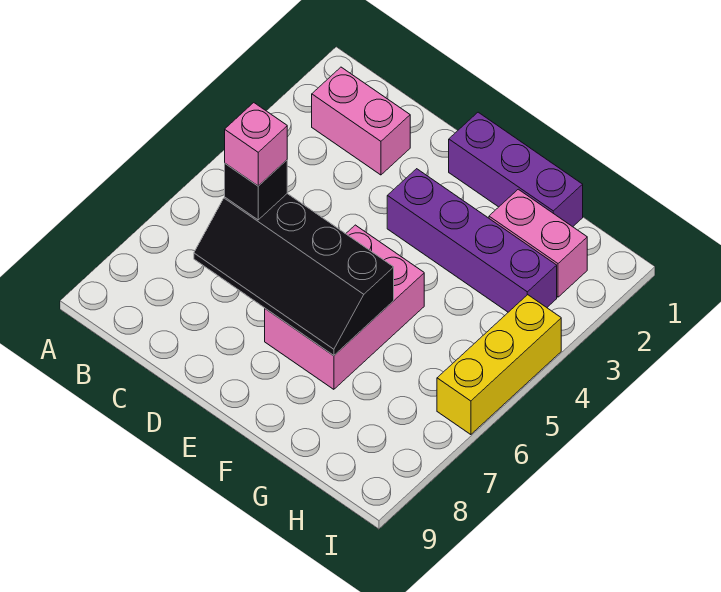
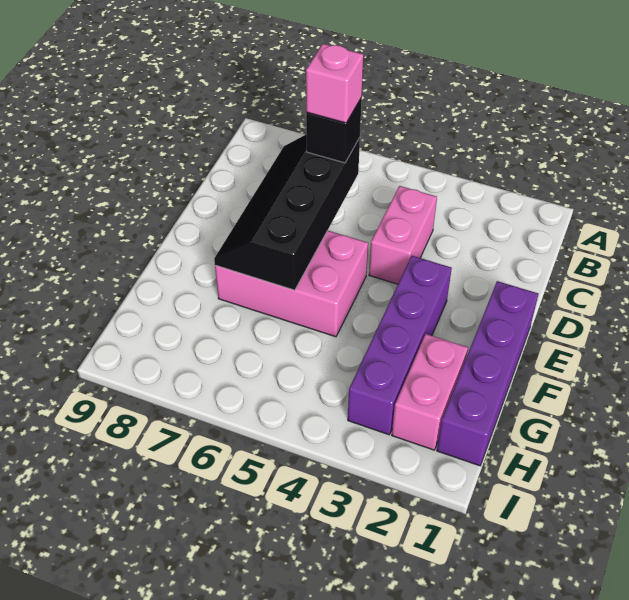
pink 1x2 brick [312,67,410,175] -> pink 1x2 brick moved to [369,186,437,284]
purple 1x3 brick [449,112,583,227] -> purple 1x4 brick [437,281,538,466]
yellow 1x3 brick [437,295,561,435] -> none

